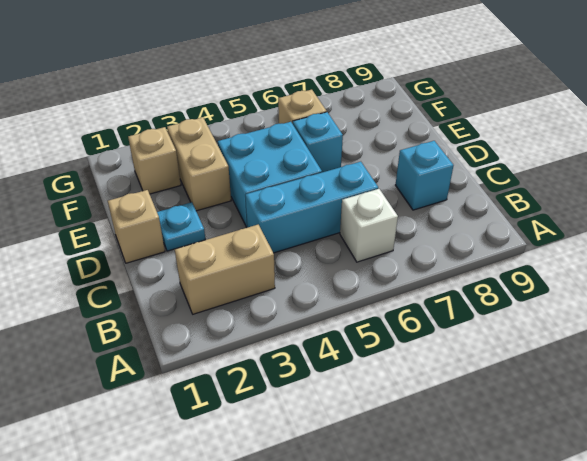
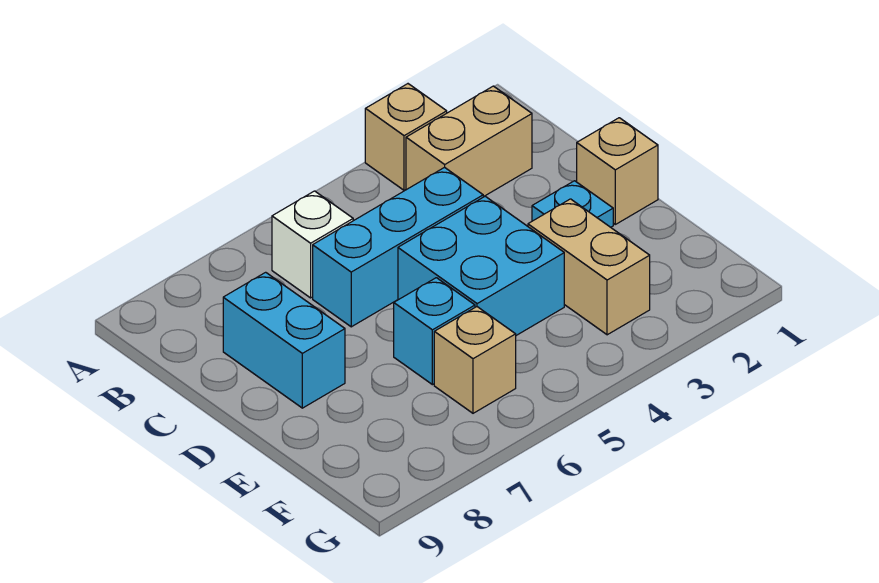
cyan 1x1 brick [396,141,454,210] -> cyan 1x2 brick [223,272,345,408]
tan 1x1 brick [128,127,181,194] -> tan 1x1 brick moved to [365,84,447,191]

